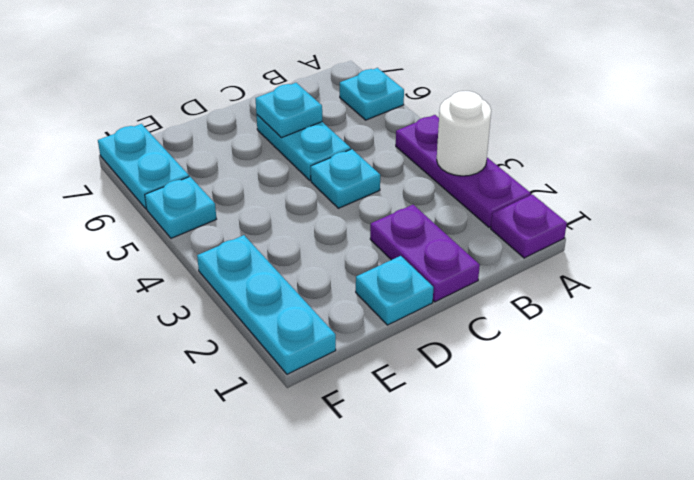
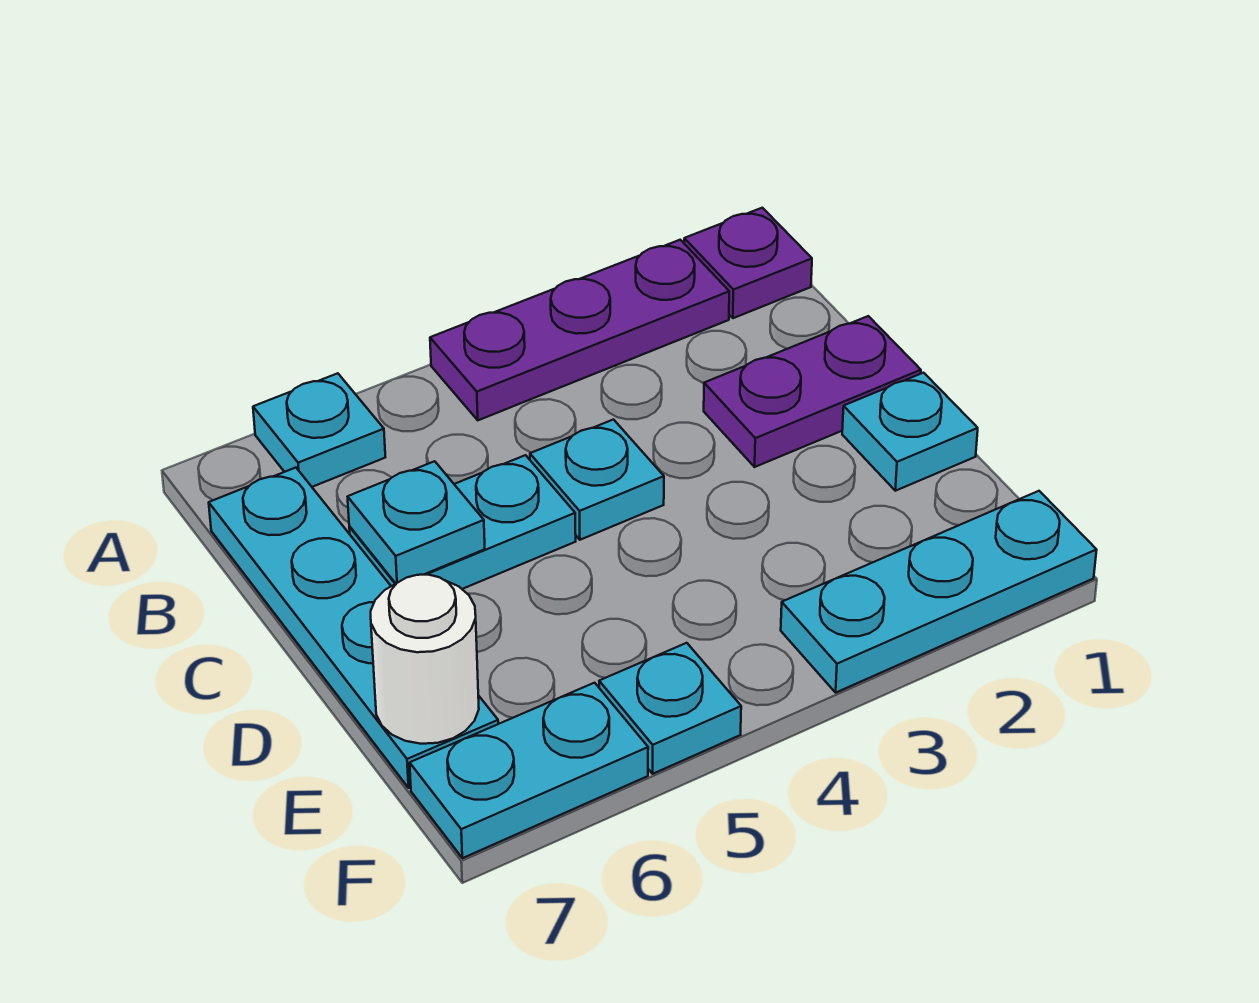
white 1x1 round brick [437,91,491,176] -> white 1x1 round brick moved to [371,575,479,744]
none -> cyan 1x4 plate [209,468,498,788]

